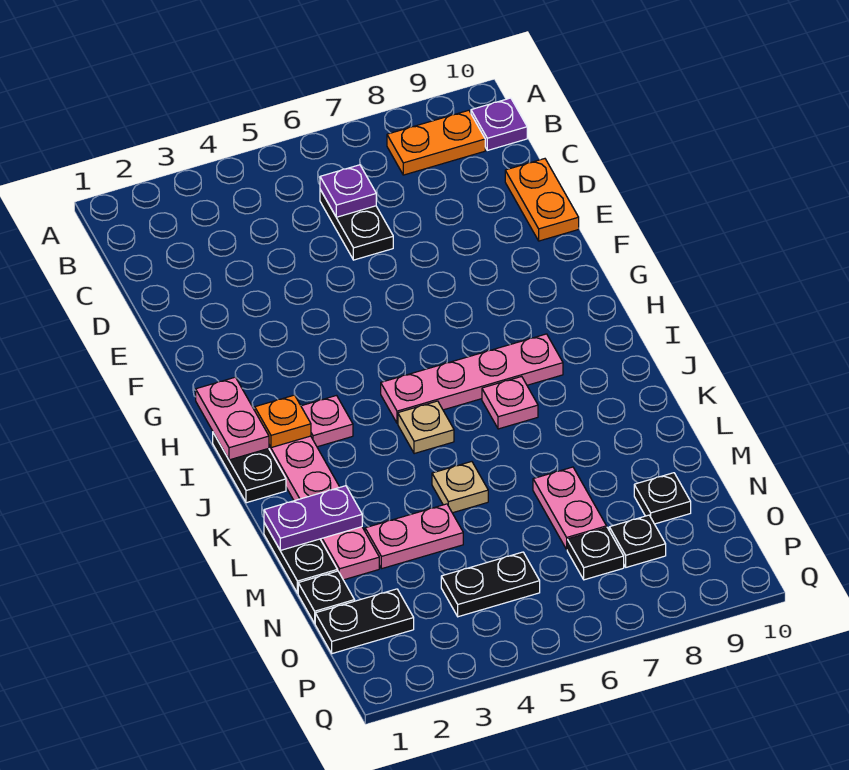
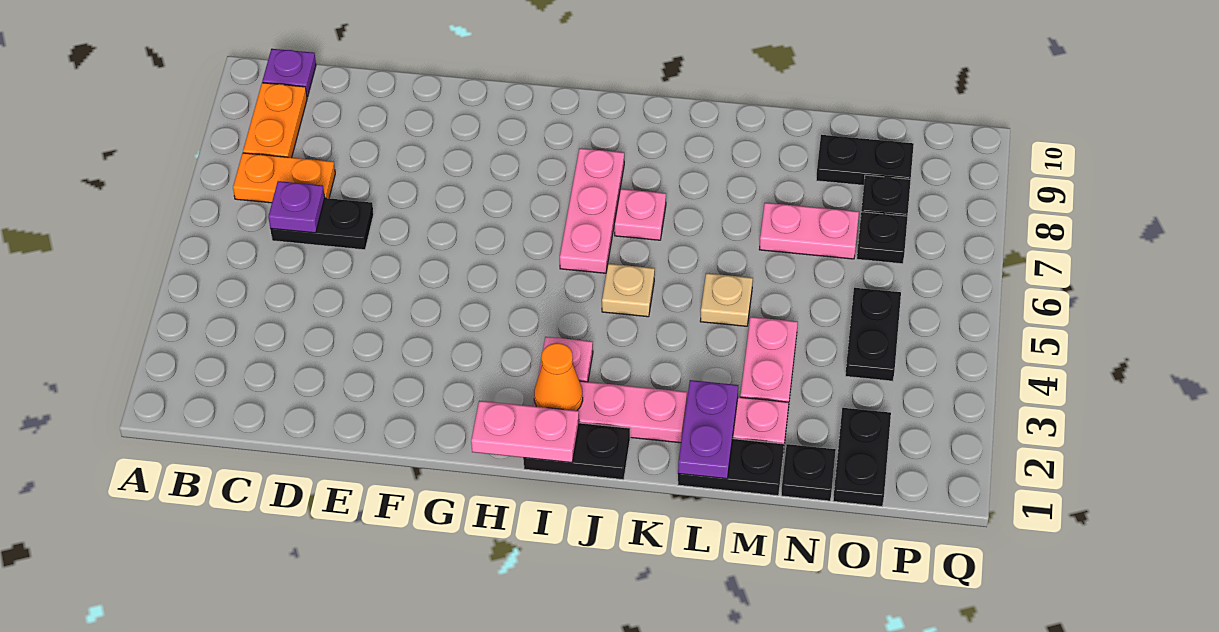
orange 1x2 plate [505,159,579,241] -> orange 1x2 plate moved to [233,153,335,203]
orange 1x1 plate [255,395,311,448] -> orange 1x1 cone [534,343,583,411]
pink 1x4 plate [381,334,563,423] -> pink 1x3 plate [560,148,624,273]
black 1x1 plate [634,473,691,524] -> black 1x2 plate [816,135,914,185]

